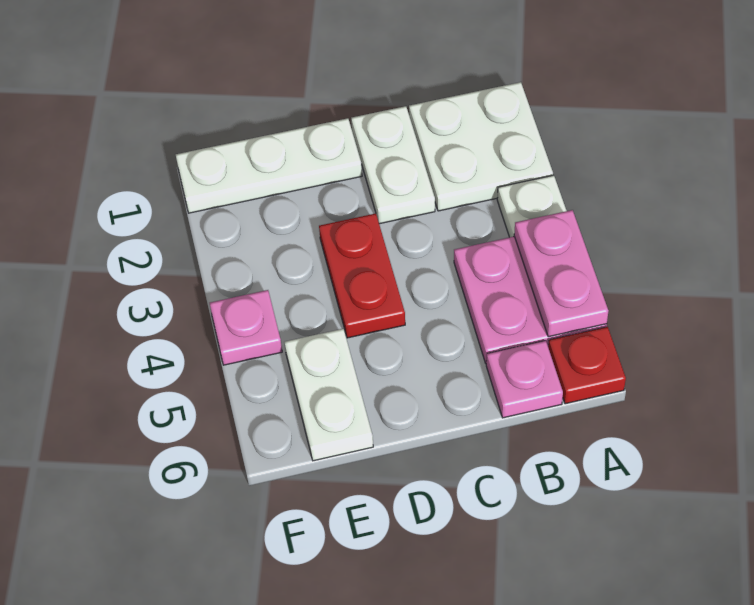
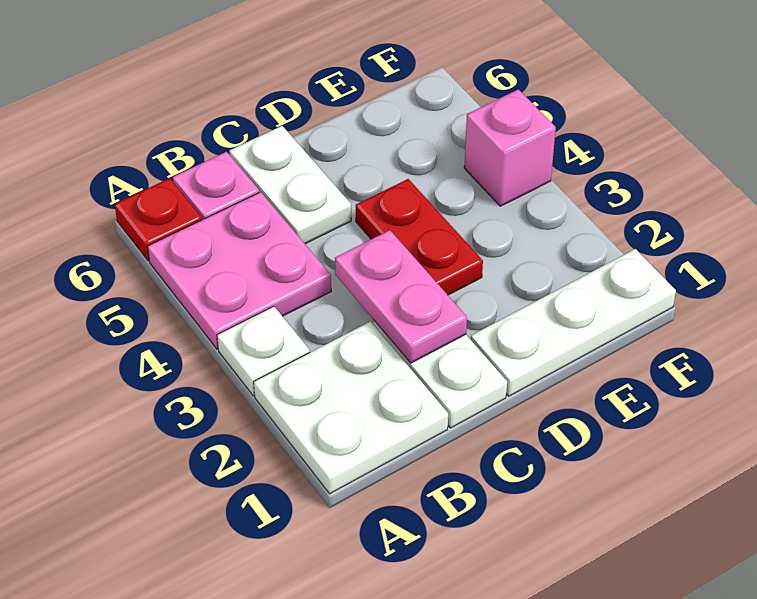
pink 1x2 plate [514,210,608,337] -> pink 1x2 plate moved to [335,230,467,363]
white 1x2 plate [284,329,373,461] -> white 1x2 plate moved to [229,126,351,244]
pink 1x1 plate [210,290,282,365] -> pink 1x1 brick [464,89,556,206]

